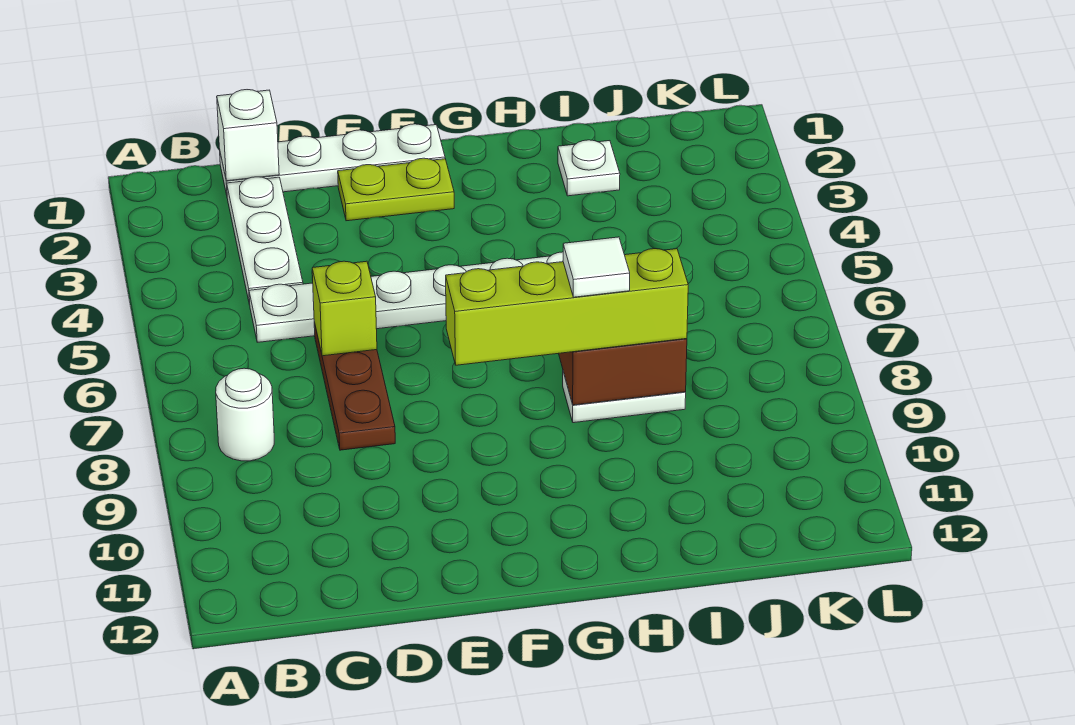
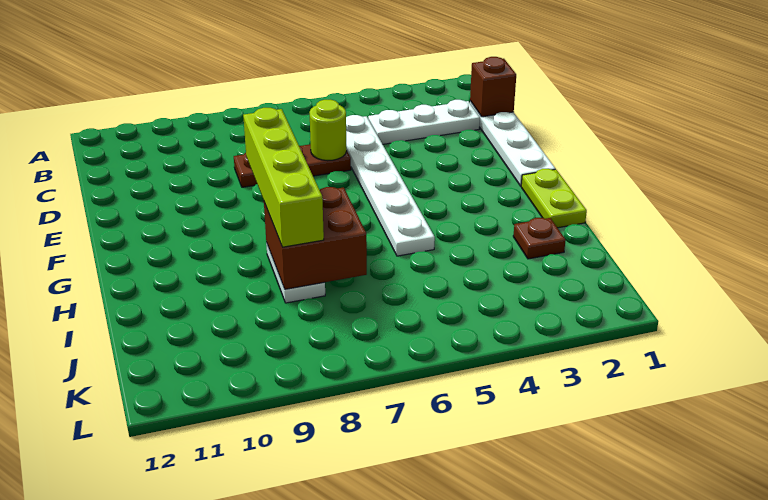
white 1x1 round brick [216,368,274,461] -> none
white 1x1 brick [217,90,279,181] -> brown 1x1 brick [470,57,516,117]
lime 1x1 brick [312,261,377,356] -> lime 1x1 round brick [310,100,347,161]
lime 1x2 plate [338,158,454,221] -> lime 1x2 plate moved to [521,169,587,228]
white 1x1 tile [563,237,630,297] -> none
white 1x1 plate [558,140,620,196] -> brown 1x1 plate [513,218,566,259]

